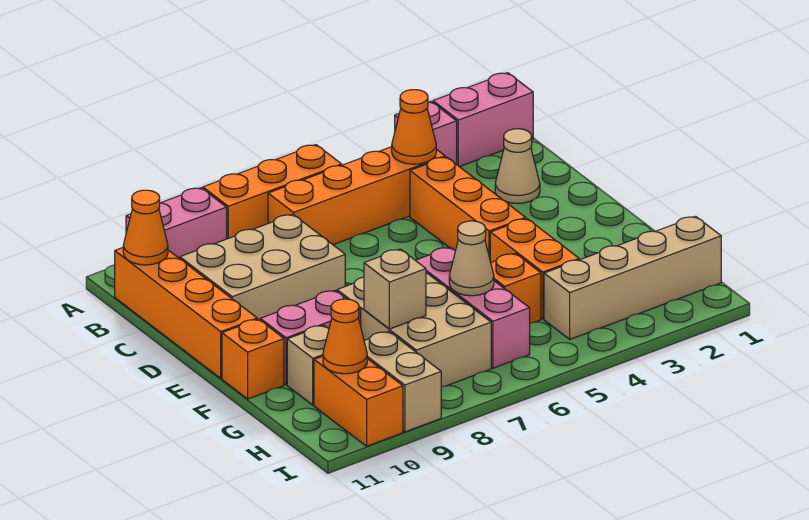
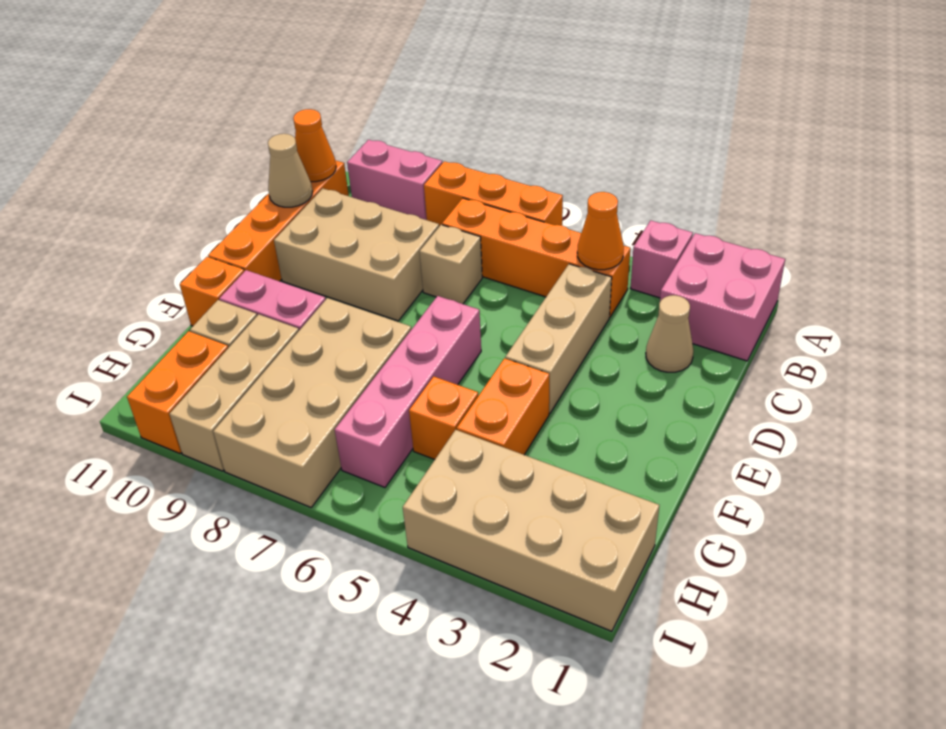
pink 1x2 brick [433,73,533,167] -> pink 2x2 brick [660,233,785,361]
orange 1x3 brick [410,157,526,258] -> tan 1x3 brick [505,264,612,414]
pink 1x3 brick [416,247,530,368] -> pink 1x4 brick [335,296,481,487]
tan 2x3 brick [337,273,491,387] -> tan 2x4 brick [213,298,412,507]
tan 1x1 cone [449,221,494,296] -> tan 1x1 cone moved to [268,134,312,207]
tan 1x1 brick [364,249,426,329] -> tan 1x1 brick moved to [419,225,482,304]
tan 1x4 brick [544,216,721,339] -> tan 2x4 brick [403,430,659,631]
tan 1x2 brick [364,332,441,432] -> tan 1x3 brick [170,314,299,471]
orange 1x1 cone [323,299,367,374] -> none

